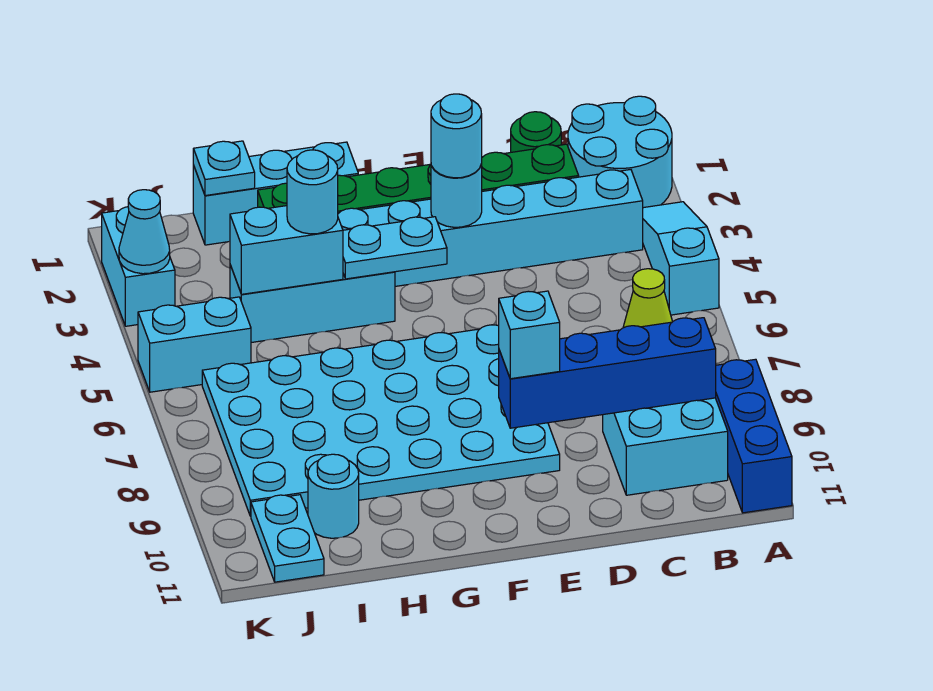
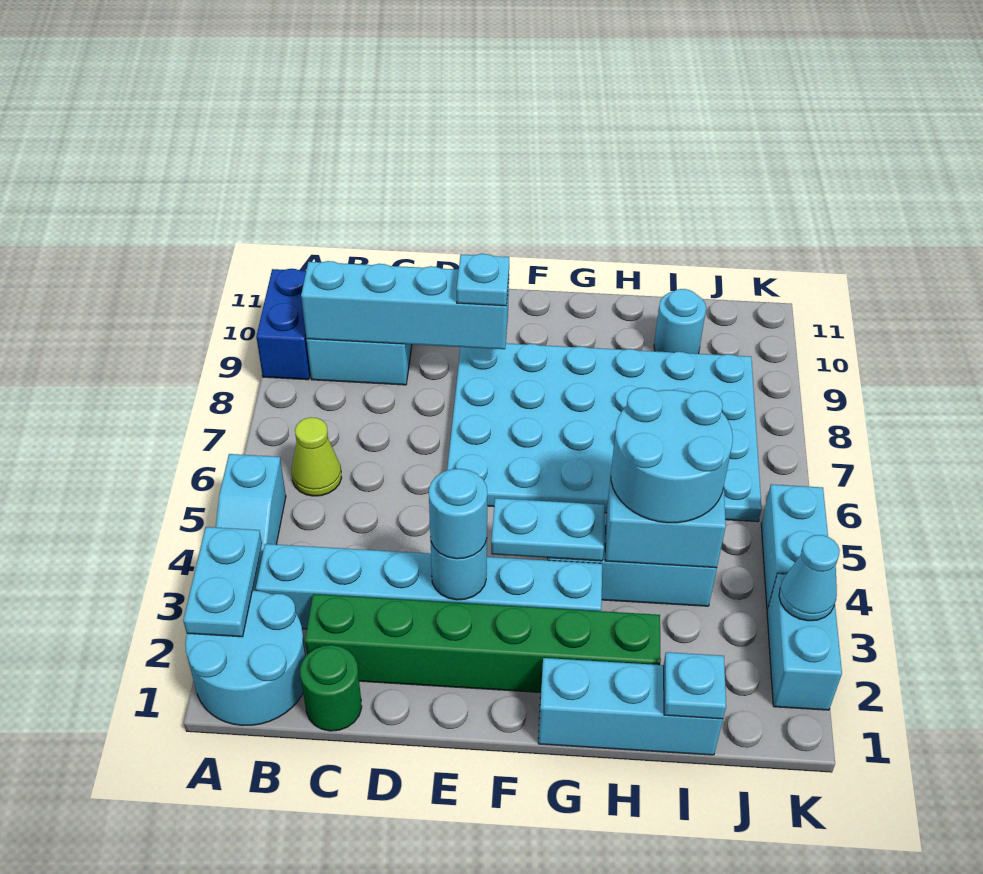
blue 1x3 brick [716,359,792,513] -> blue 1x2 brick [256,269,310,380]
blue 1x4 brick [499,318,716,428] -> cyan 1x4 brick [301,261,509,349]
cyan 1x1 brick [499,291,560,379] -> cyan 1x1 plate [456,254,509,306]
cyan 1x1 round brick [287,150,338,234] -> cyan 2x2 round brick [611,388,733,523]
cyan 1x2 brick [138,297,251,392] -> cyan 1x2 brick turned to [761,485,828,610]
cyan 1x2 plate [251,495,324,582] -> cyan 1x2 plate moved to [183,527,262,637]

